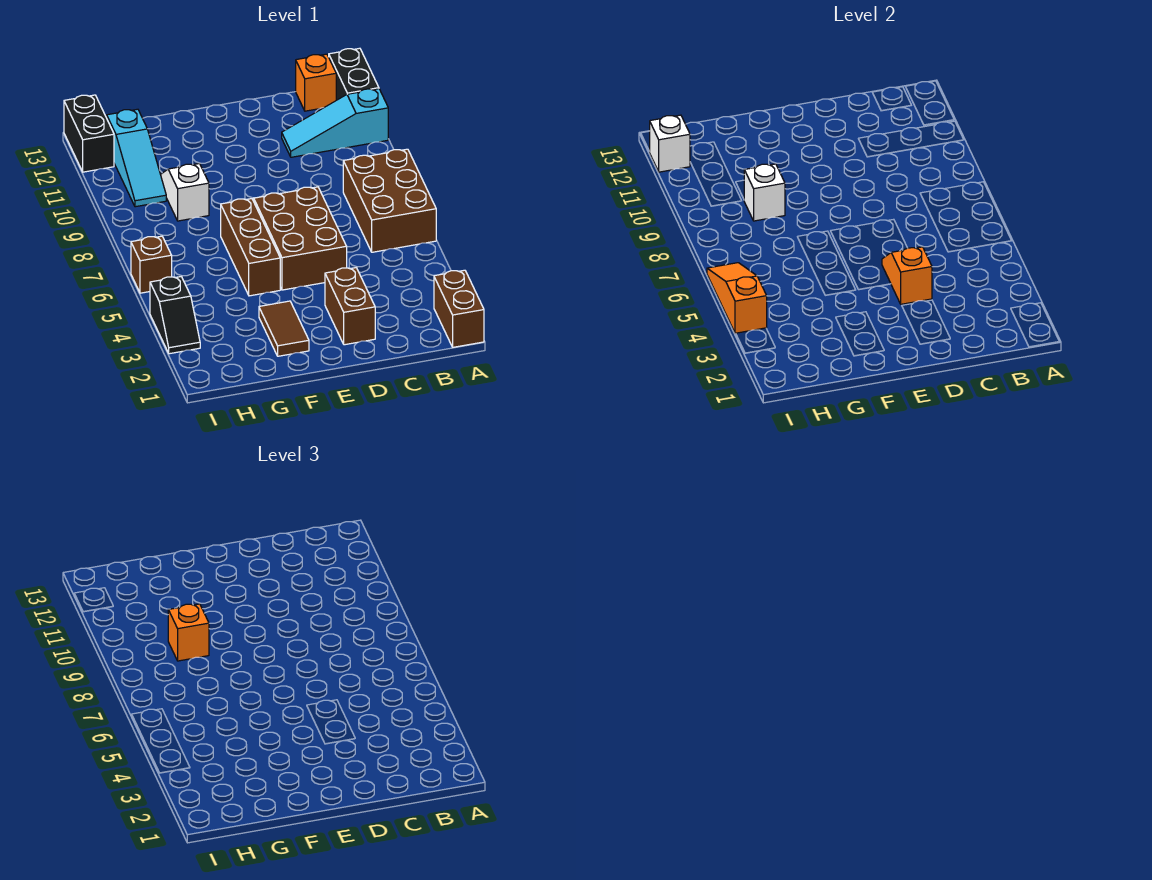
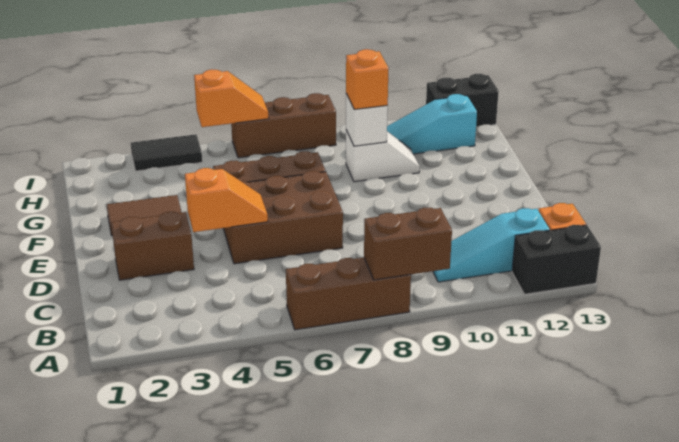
brown 1x2 brick [434,270,484,347] -> brown 1x2 brick moved to [364,208,452,280]
brown 2x3 brick [343,149,436,252] -> brown 1x3 brick [286,258,411,330]
cyan 1x3 slope [282,89,388,157] -> cyan 1x3 slope turned to [433,208,550,282]
black 1x2 slope [150,277,200,354] -> black 1x2 tile [131,134,202,171]
orange 1x3 slope [707,263,767,334] -> orange 1x2 slope [194,69,269,127]
brown 1x1 brick [131,236,172,293] -> brown 1x3 brick [231,93,336,158]
white 1x1 brick [650,115,690,172] -> none

